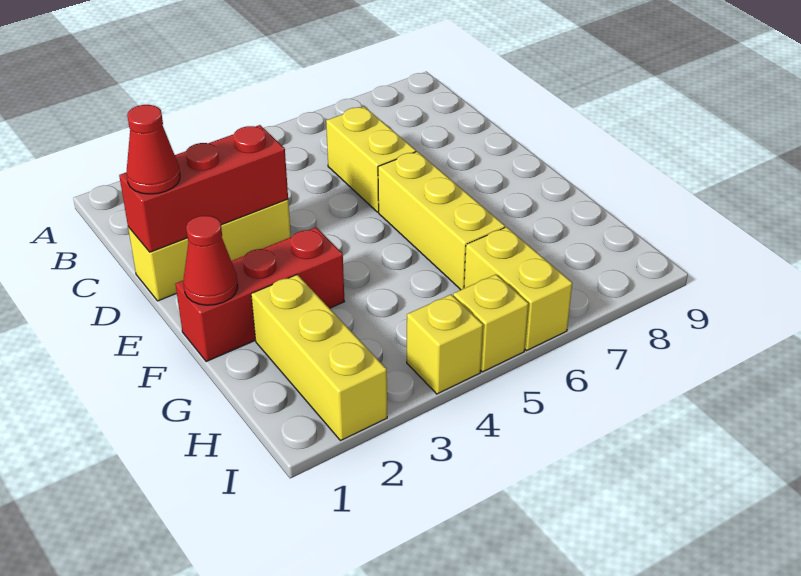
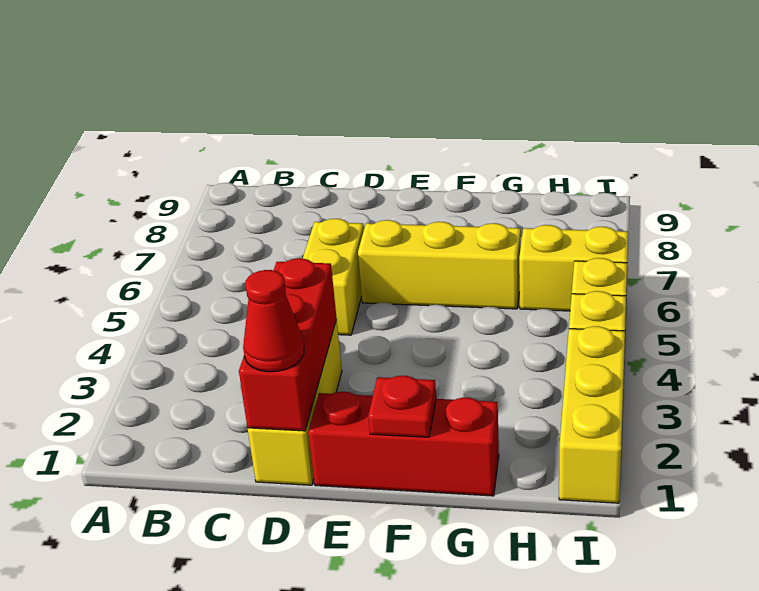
yellow 1x2 brick [326,107,416,212] -> yellow 1x2 brick turned to [303,219,364,335]
red 1x3 brick [175,227,344,362] -> red 1x3 brick turned to [308,392,499,496]
red 1x1 cone [184,216,238,305] -> red 1x1 plate [368,376,436,437]
yellow 1x3 brick [251,275,387,441] -> yellow 1x3 brick turned to [559,326,625,503]

